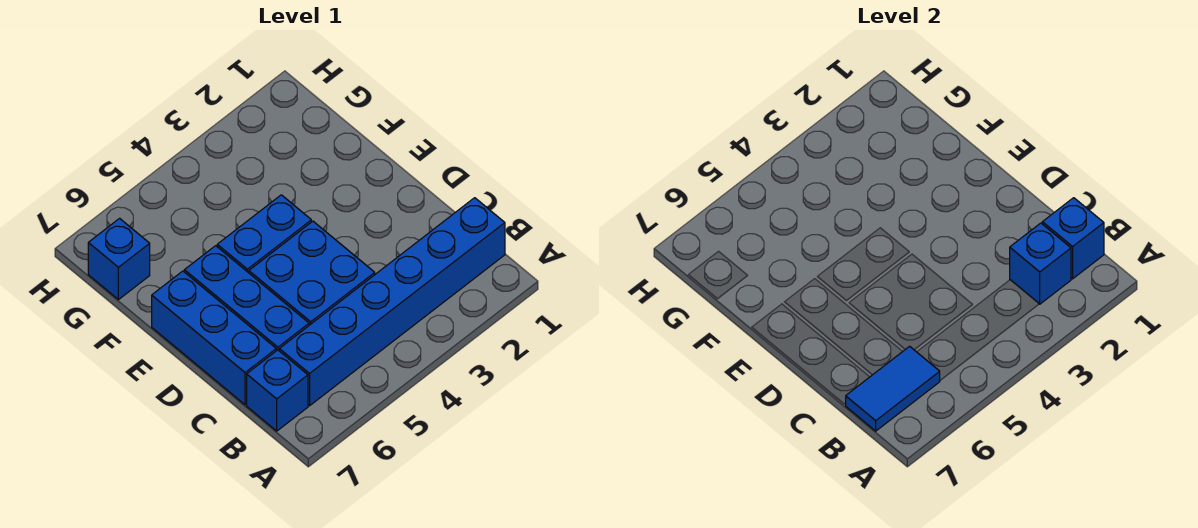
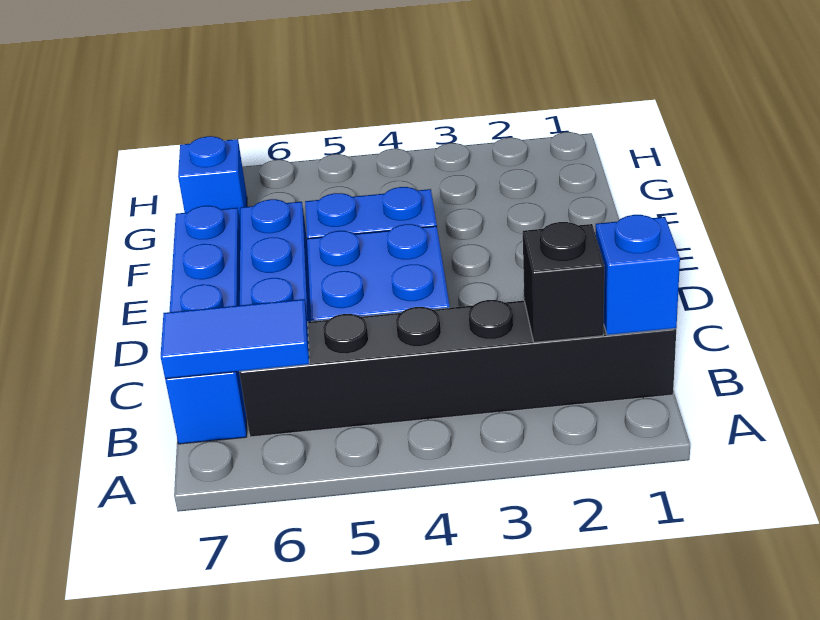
blue 1x6 brick [279,198,505,406] -> black 1x6 brick [239,300,676,437]
blue 1x1 brick [1010,223,1071,304] -> black 1x1 brick [523,222,604,342]

